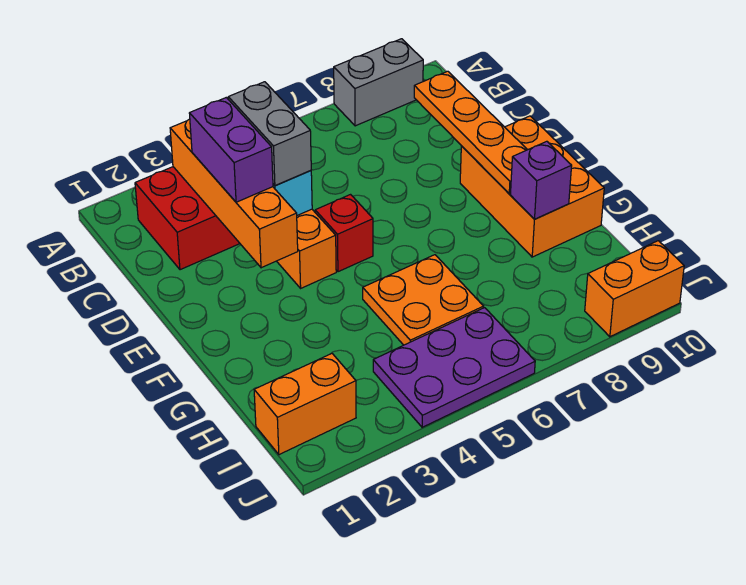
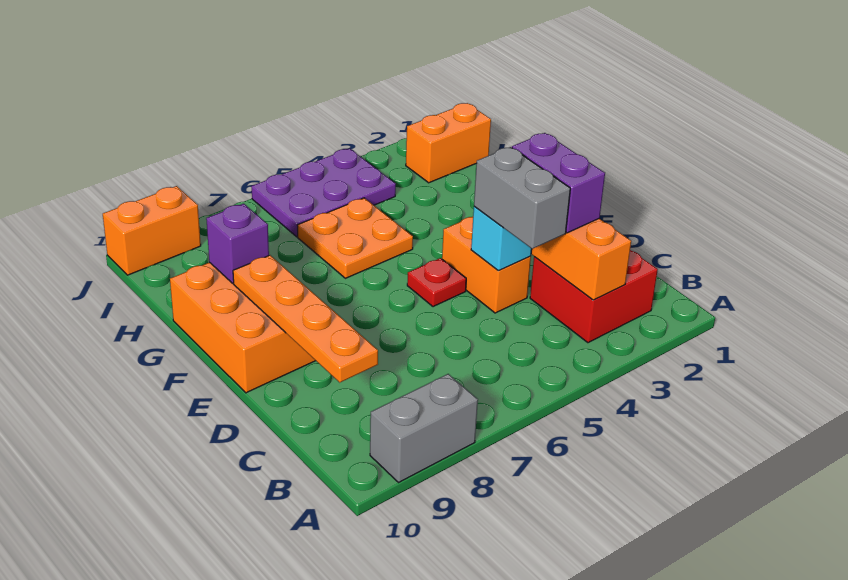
red 1x1 brick [315,195,373,272] -> red 1x1 plate [407,258,466,307]

